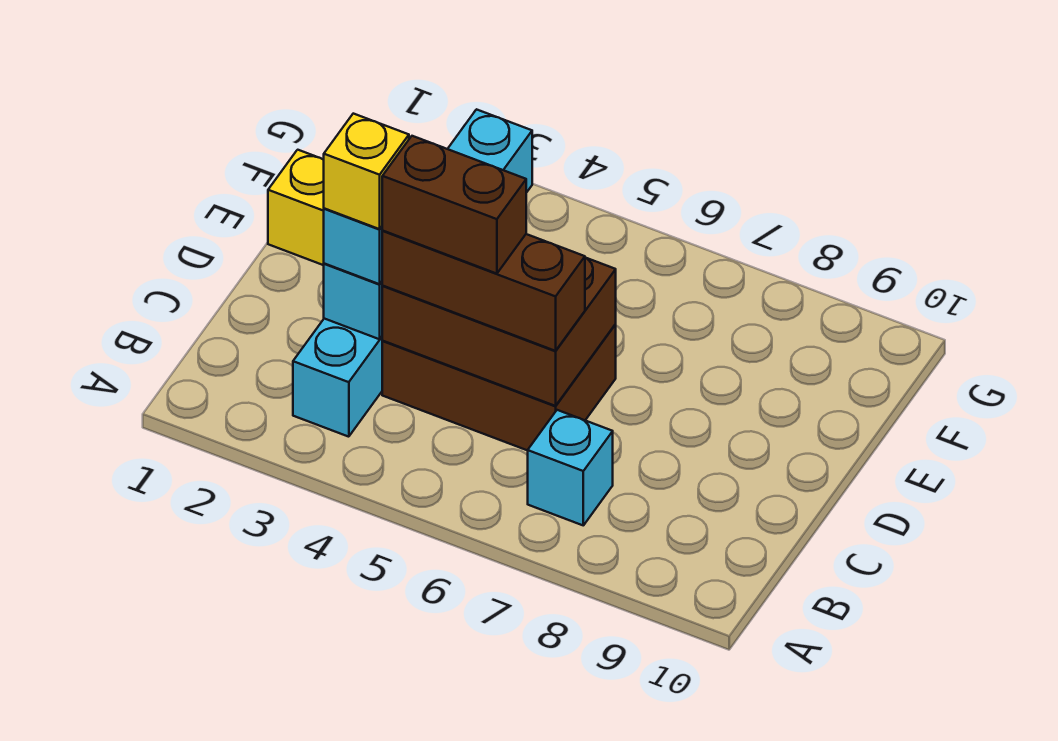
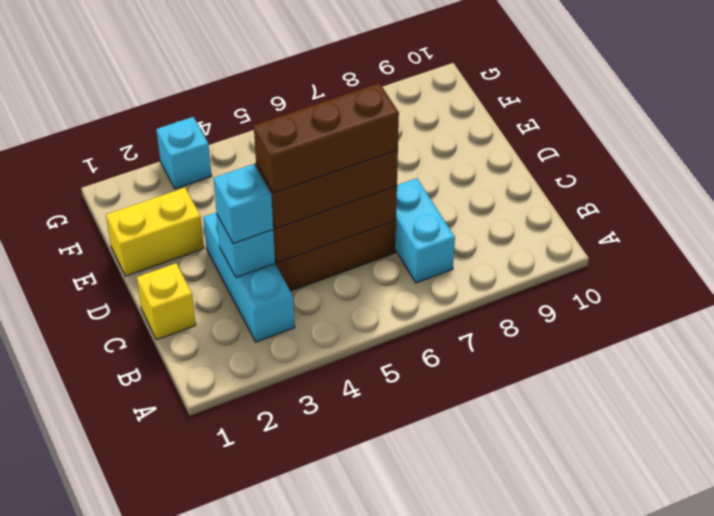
cyan 1x1 brick [528,410,613,525] -> cyan 1x2 brick [395,178,455,283]
yellow 1x1 brick [323,114,409,229] -> yellow 1x1 brick moved to [137,263,196,340]
brown 1x2 brick [382,136,526,274] -> brown 1x3 brick [254,83,399,193]

